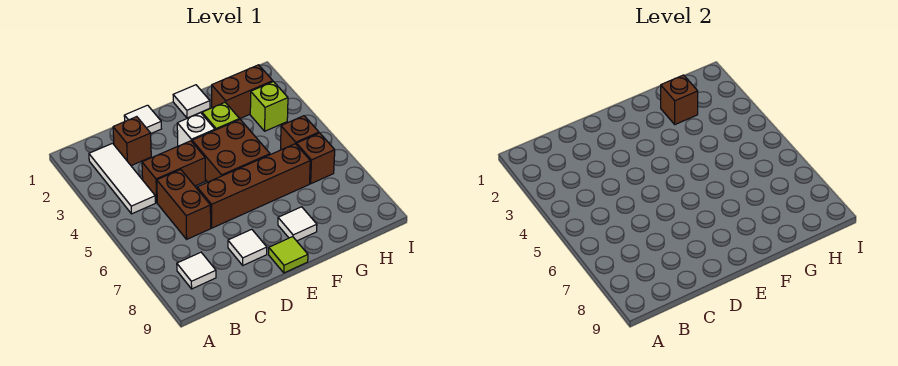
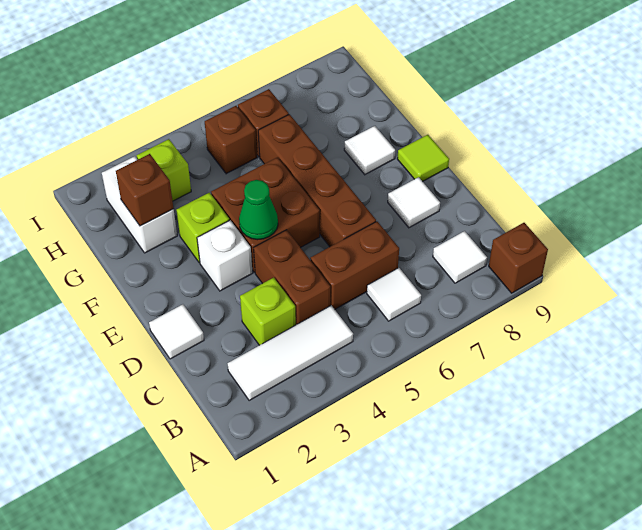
brown 1x1 brick [113,117,151,166] -> brown 1x1 brick moved to [489,223,548,293]
none -> lime 1x1 brick [240,278,296,345]
none -> green 1x1 cone [239,180,278,240]
white 1x1 tile [173,85,210,118] -> white 1x1 tile moved to [367,268,421,321]
brown 1x2 brick [212,65,273,119] -> white 1x2 brick [102,156,177,253]

